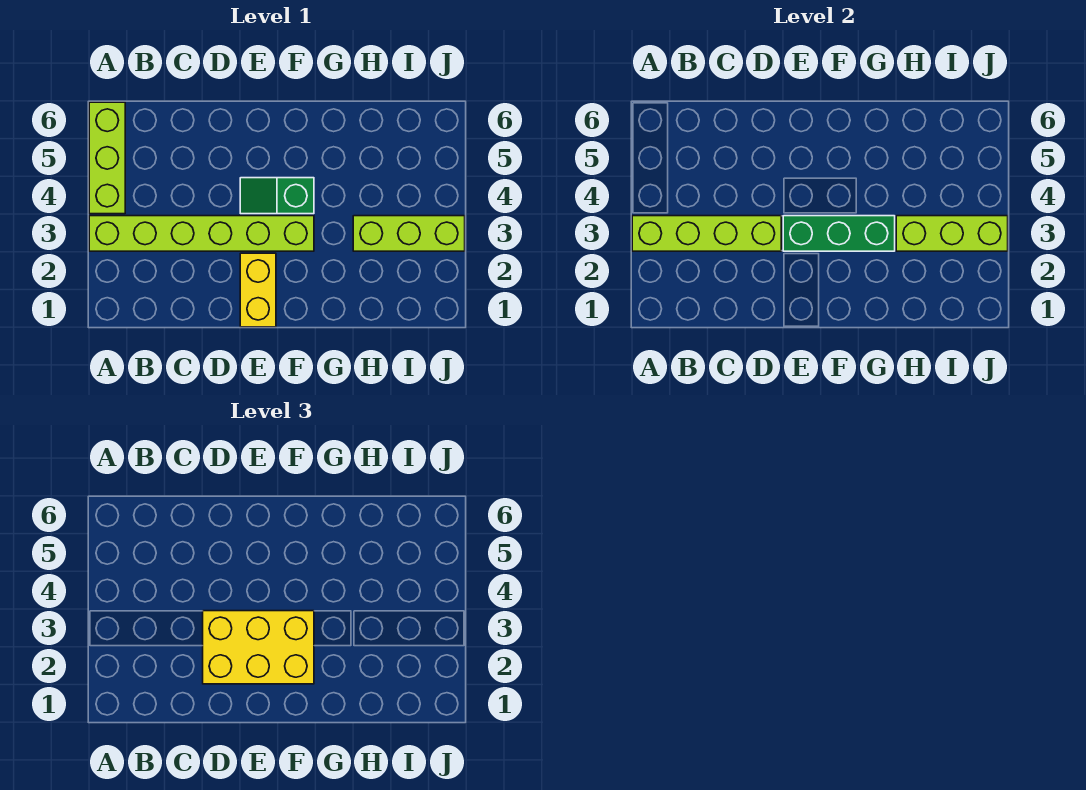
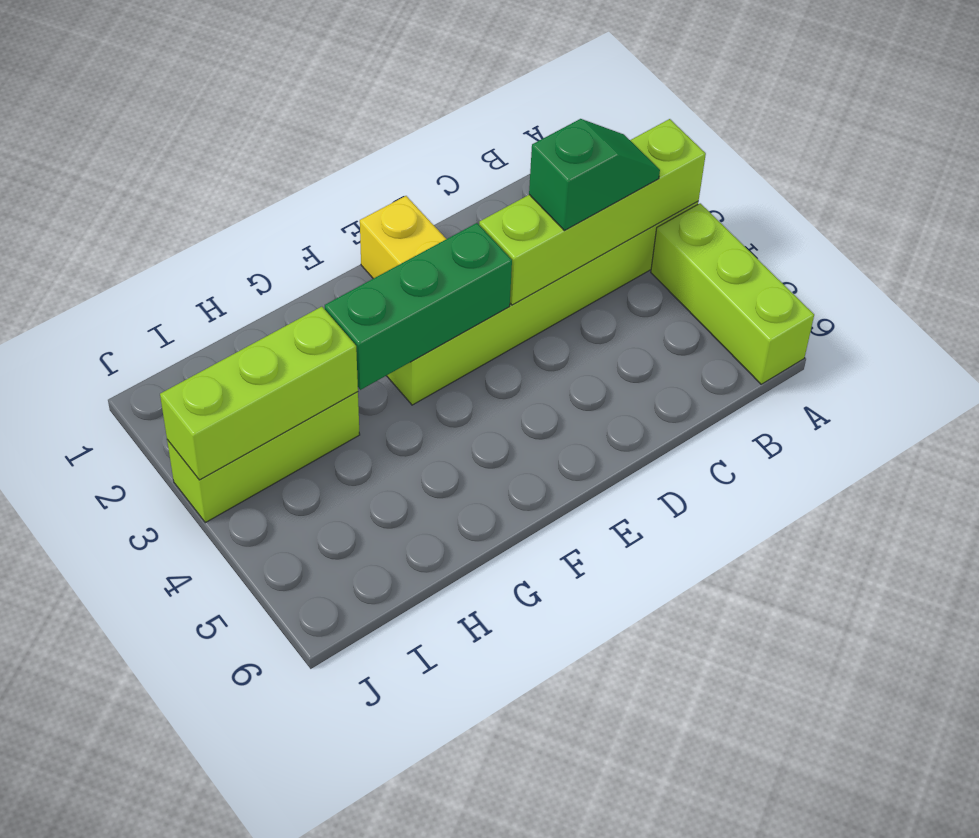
yellow 2x3 brick [203,611,314,684] -> none
green 1x2 slope [240,178,314,214] -> green 1x2 slope moved to [529,119,660,231]

